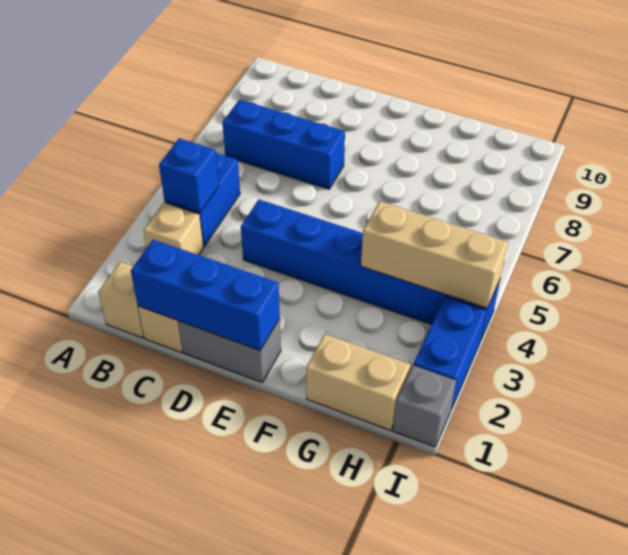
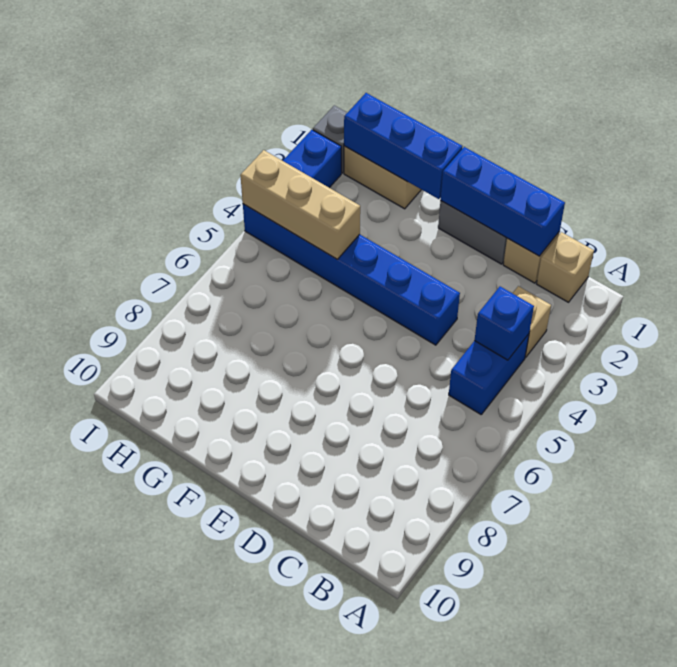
blue 1x3 brick [222,100,345,189] -> blue 1x3 brick moved to [344,93,462,199]

